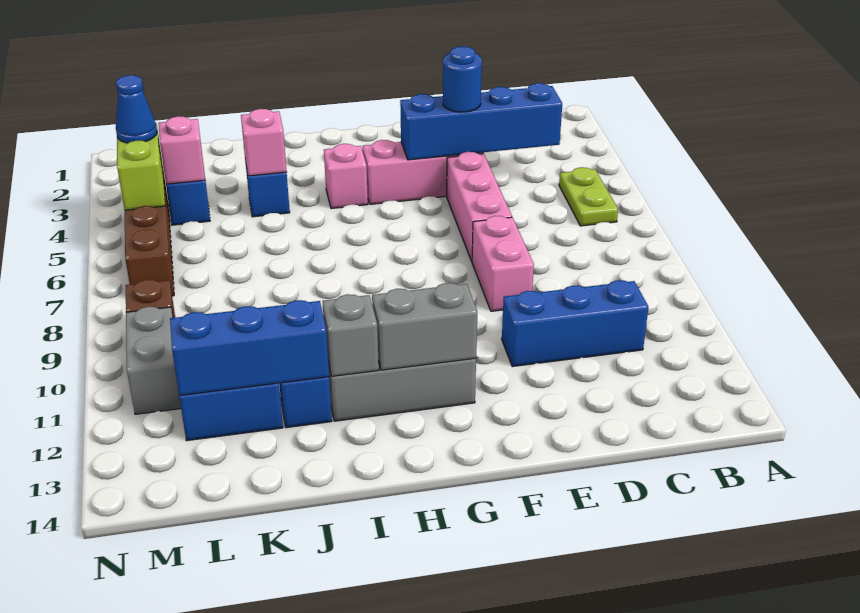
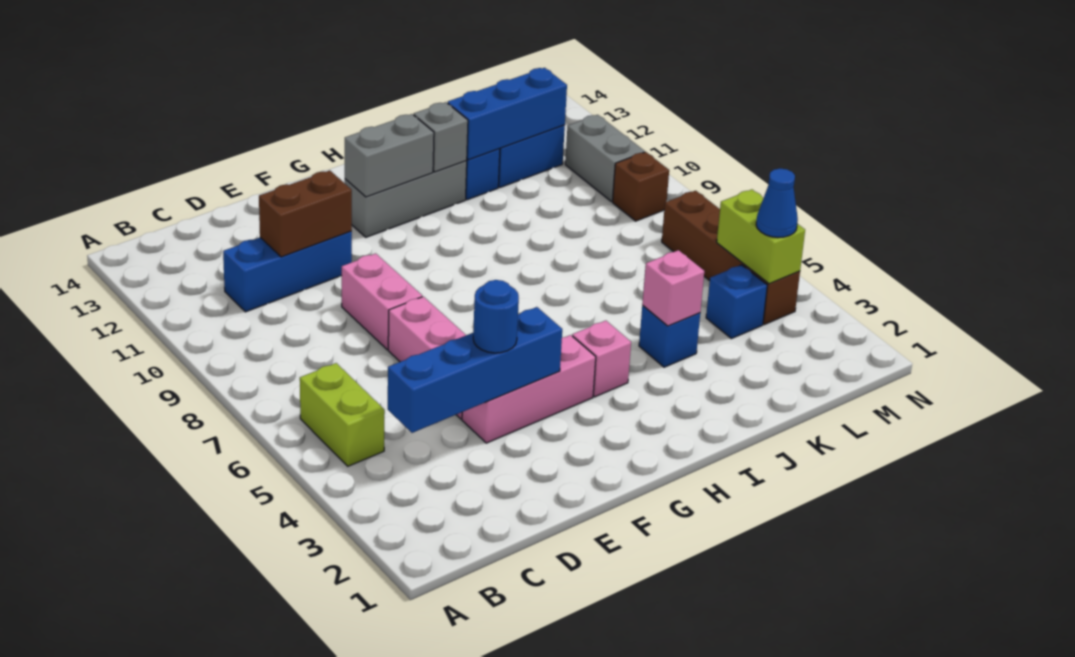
lime 1x2 plate [559,167,618,226] -> lime 1x2 brick [300,363,385,466]
none -> brown 1x2 brick [259,170,352,257]
pink 1x1 brick [159,116,205,184] -> none

